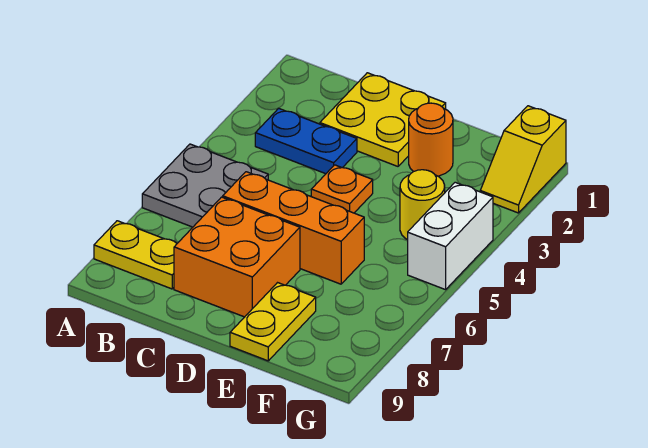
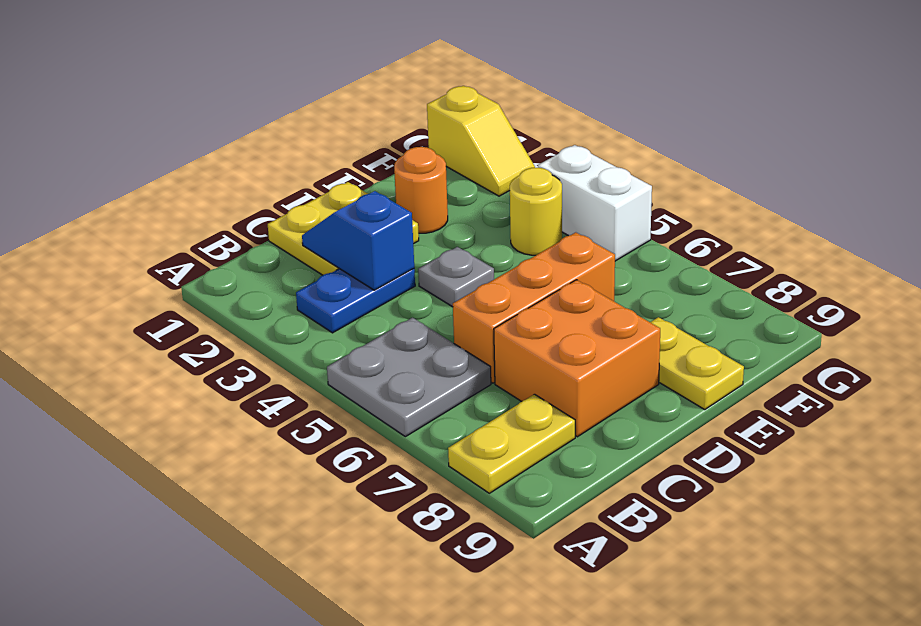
none -> blue 1x2 slope [302,191,414,290]
orange 1x1 plate [311,165,373,213] -> grey 1x1 plate [418,247,494,307]

